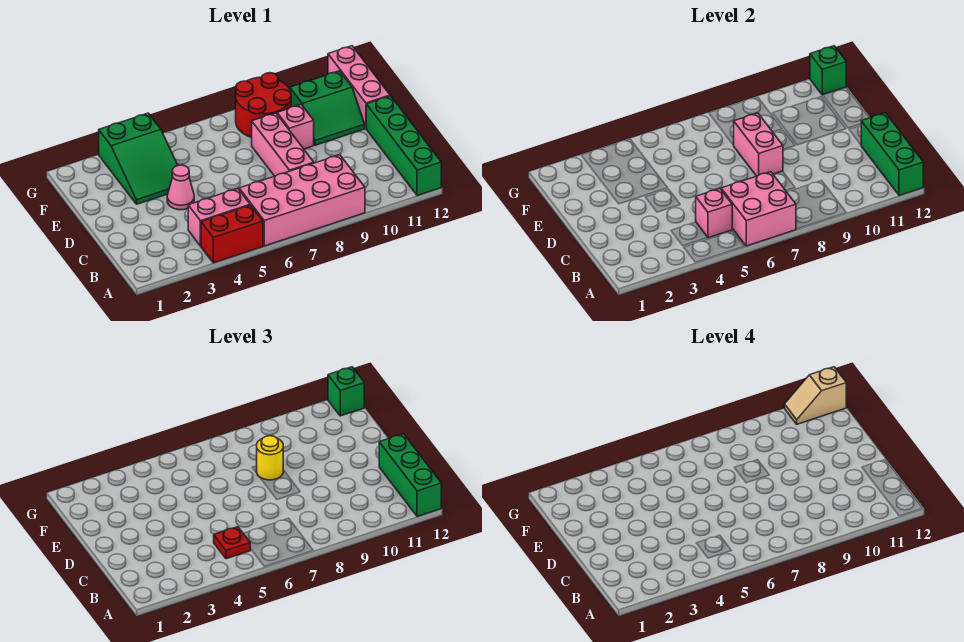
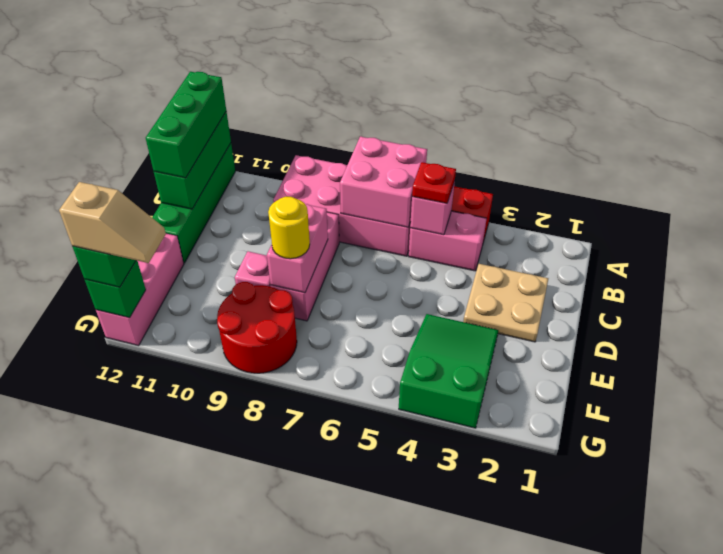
none -> tan 2x2 plate [463,264,548,342]
pink 1x1 cone [167,165,194,210] -> none
green 2x2 slope [290,71,365,145] -> none

